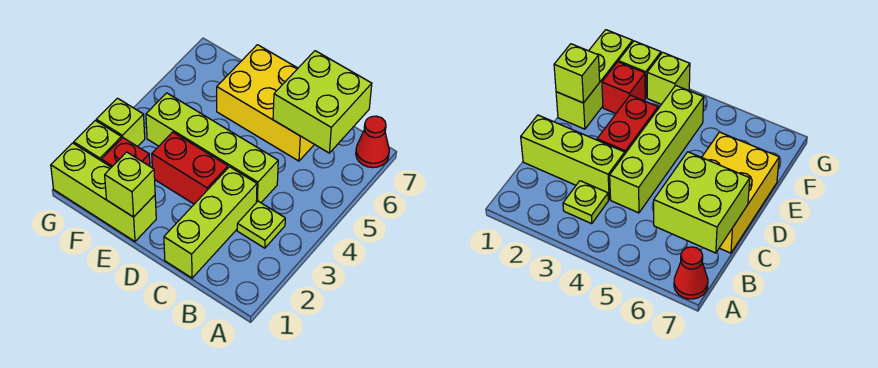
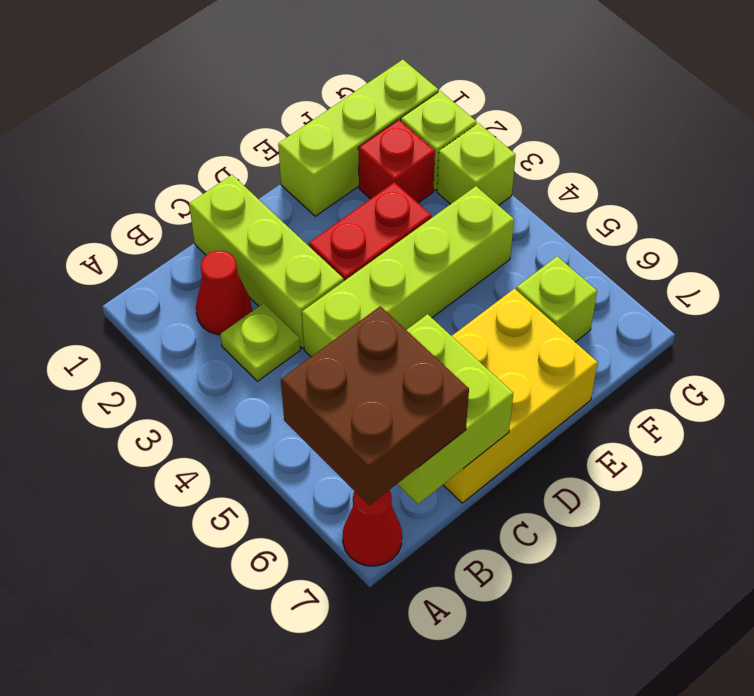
none -> brown 2x2 brick [281,306,469,505]
none -> red 1x1 cone [196,251,252,335]
lime 1x1 brick [105,152,155,217] -> lime 1x1 brick moved to [516,256,597,342]

